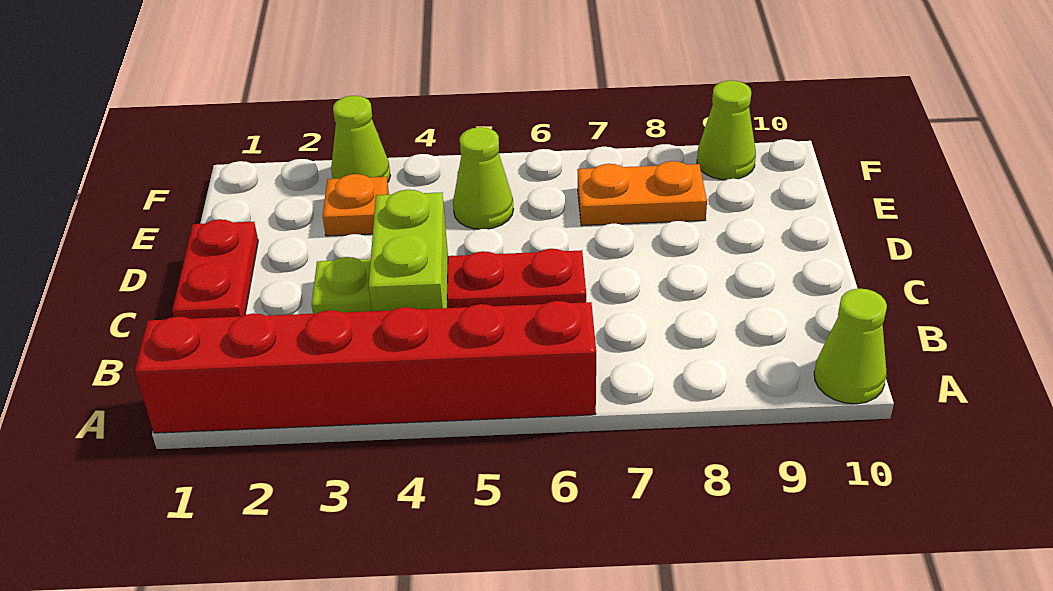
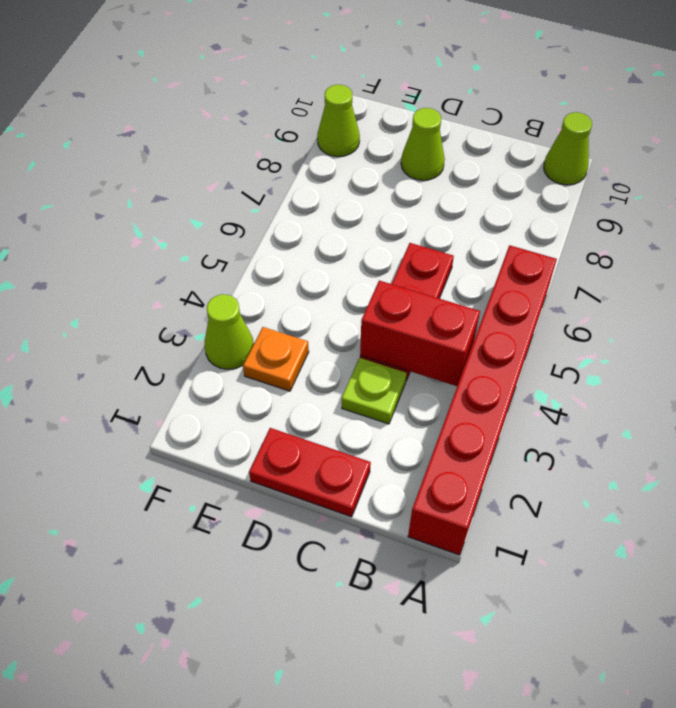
lime 1x2 brick [369,190,448,311] -> red 1x2 brick [360,281,480,386]
lime 1x1 cone [453,127,513,229] -> lime 1x1 cone moved to [401,108,445,180]
orange 1x2 plate [577,161,707,226] -> none

